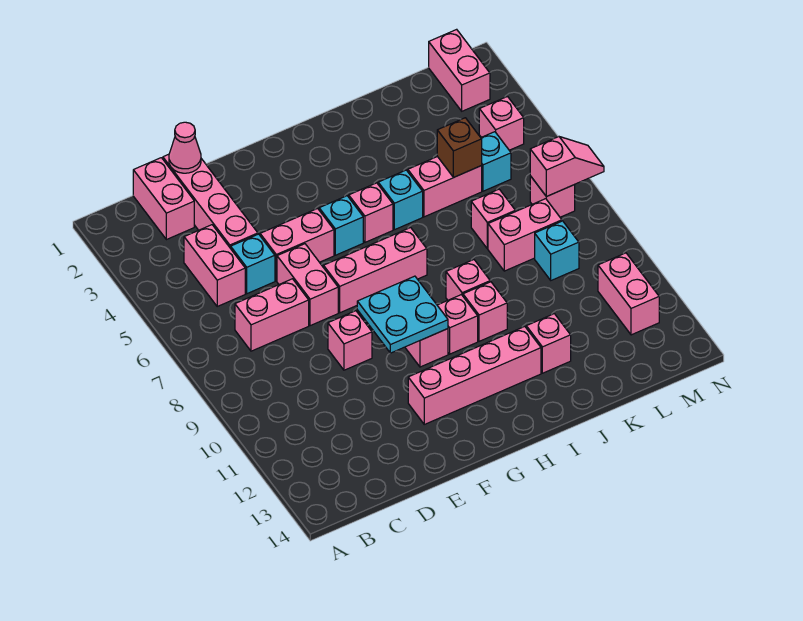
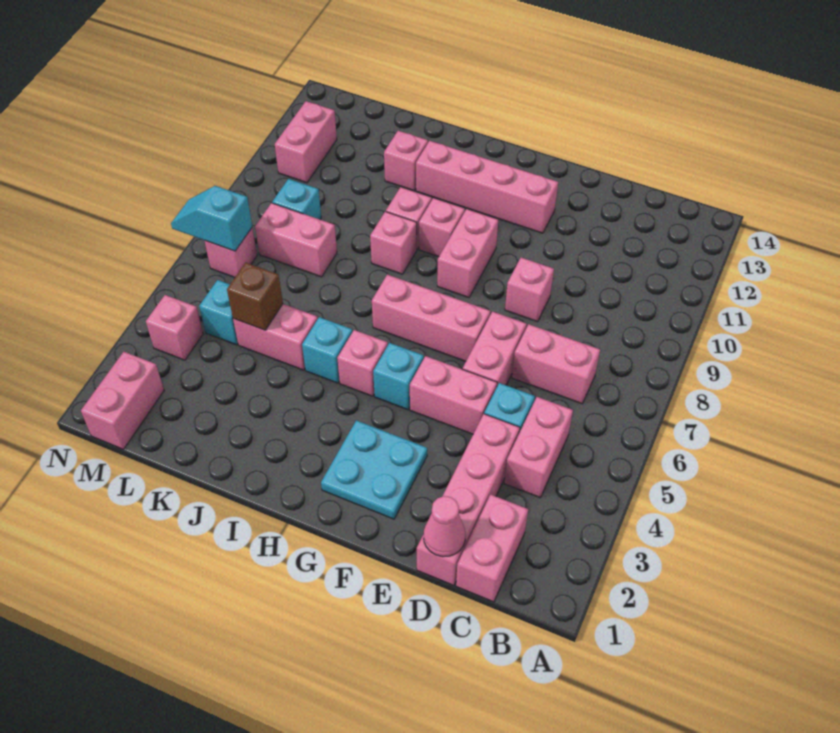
cyan 2x2 plate [357,276,448,353] -> cyan 2x2 plate moved to [321,420,427,519]
pink 1x1 brick [471,189,515,249] -> none
pink 1x2 slope [530,137,604,197] -> cyan 1x2 slope [171,186,252,251]

